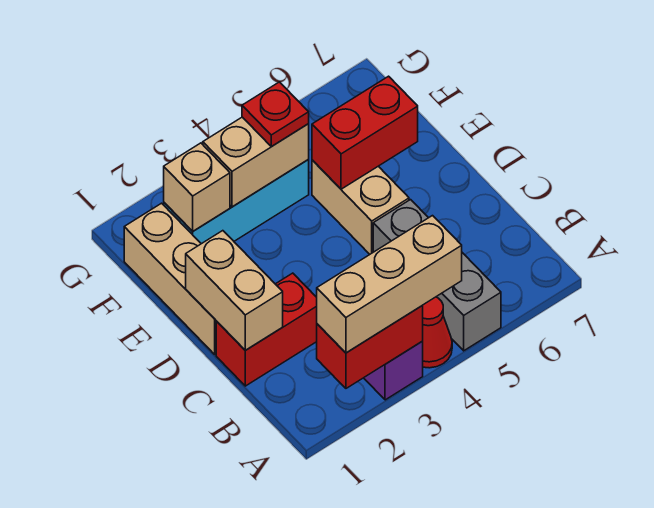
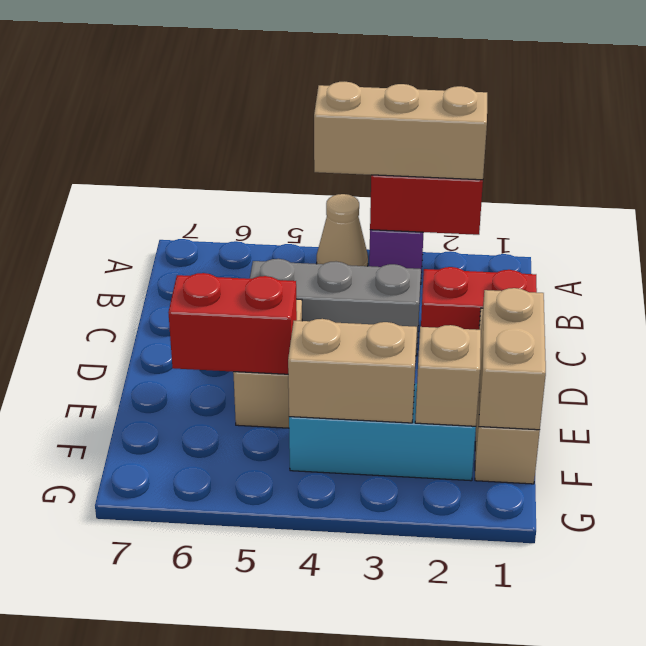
red 1x1 cone [422,297,452,368] -> tan 1x1 cone [317,194,368,266]
grey 1x3 brick [373,200,501,351] -> grey 1x3 brick turned to [250,259,421,356]
tan 1x2 brick [186,231,283,350] -> tan 1x2 brick moved to [479,288,546,430]
red 1x1 plate [242,82,309,147] -> none

